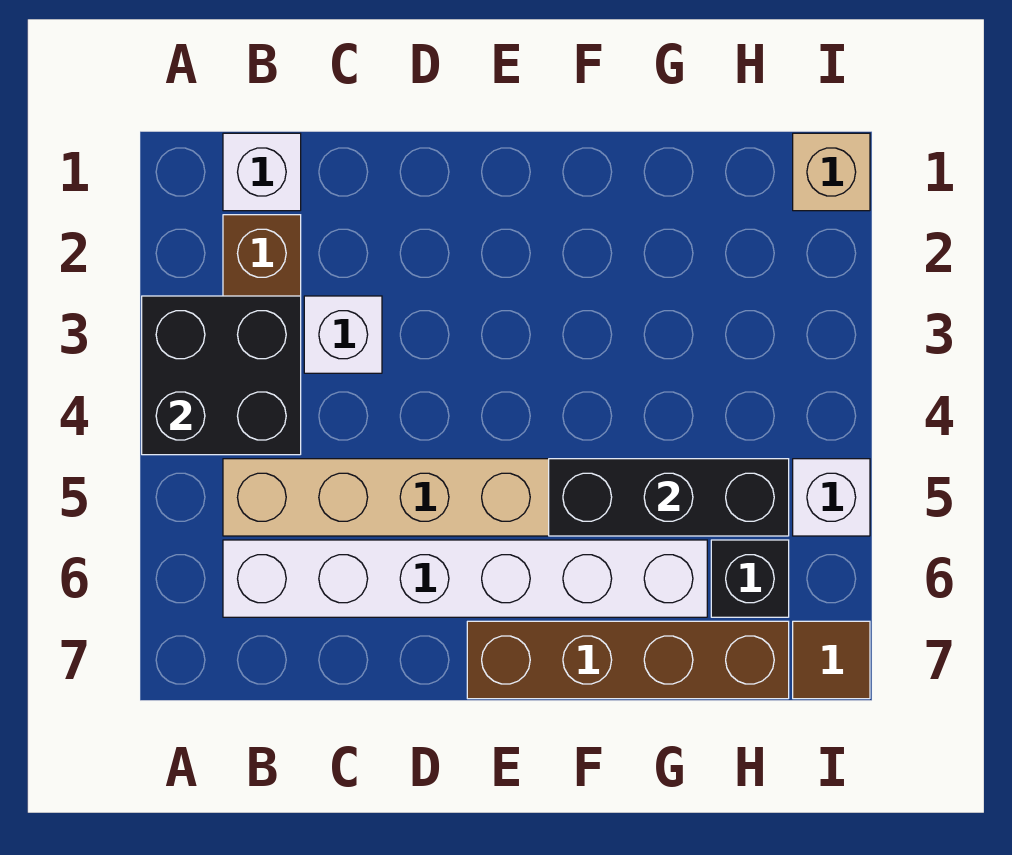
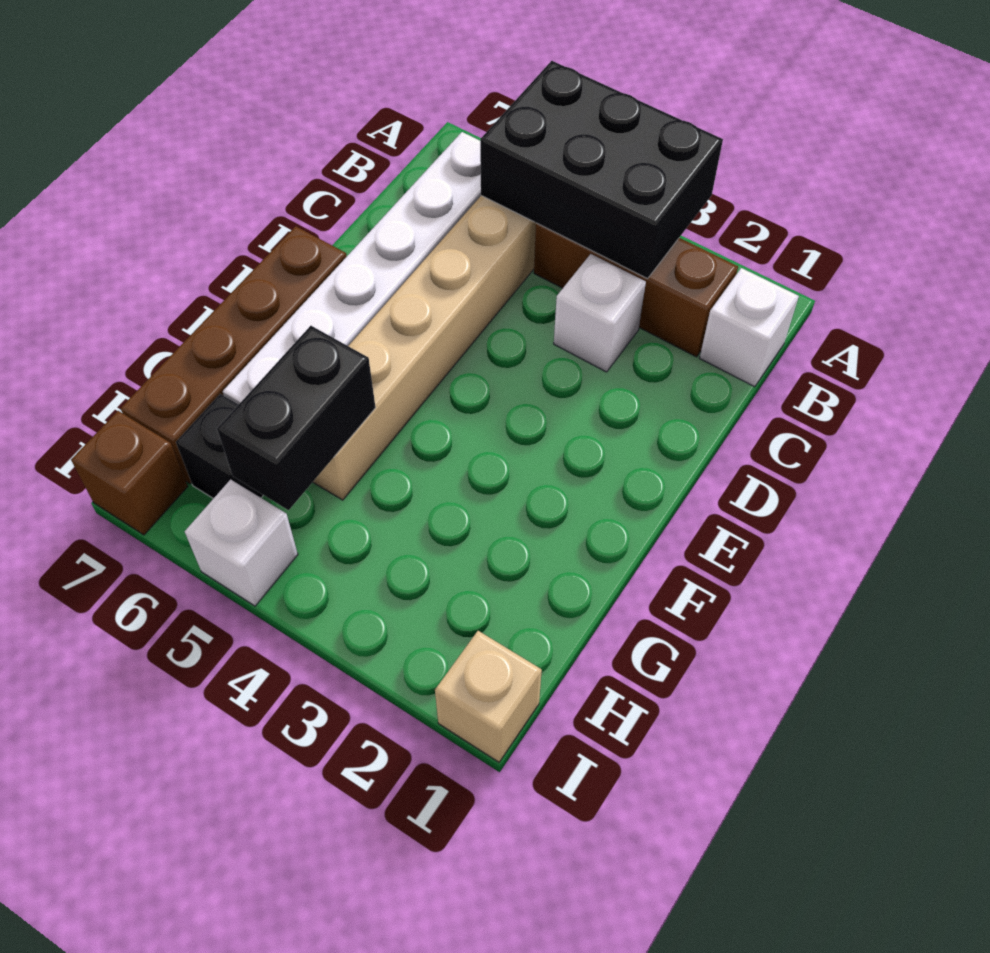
black 2x2 brick [142,296,301,455] -> black 2x3 brick [480,61,723,279]
black 1x3 brick [549,459,789,536] -> black 1x2 brick [217,326,376,510]
brown 1x1 tile [793,621,870,699] -> brown 1x1 brick [71,411,188,535]

